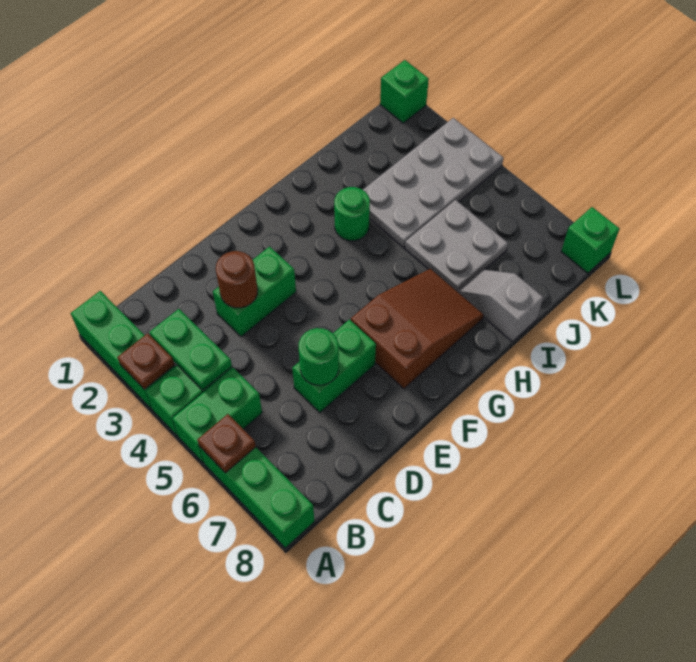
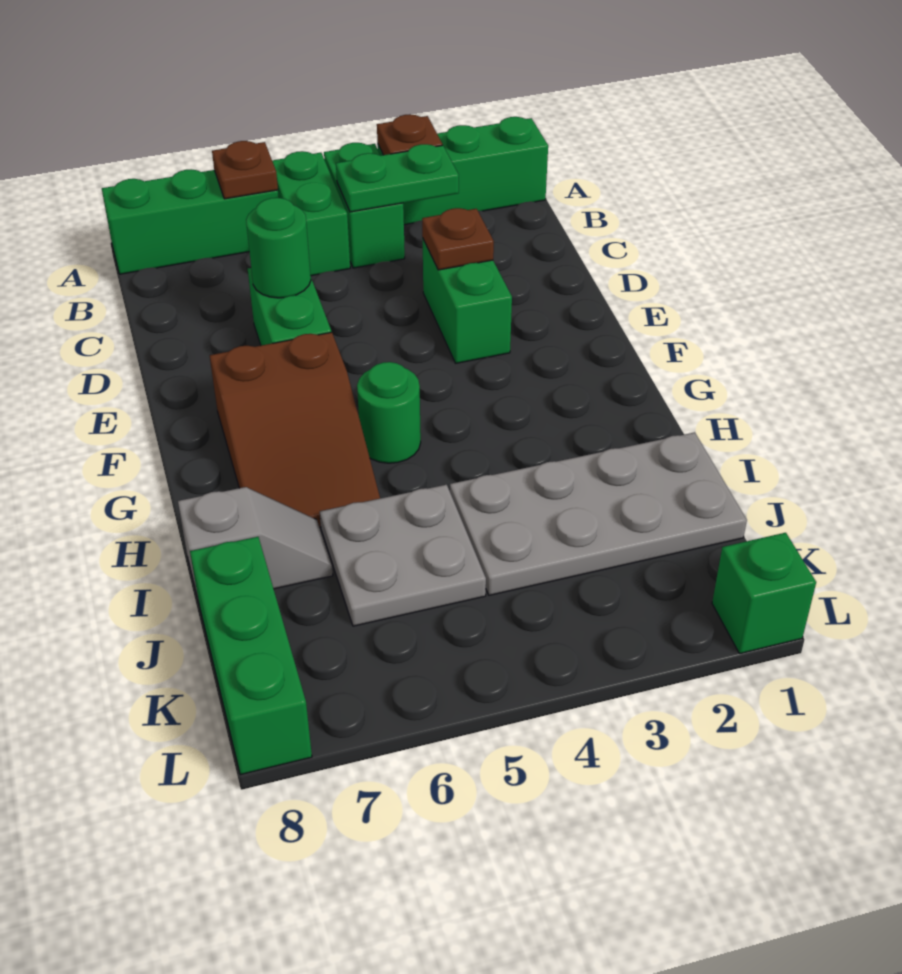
brown 1x1 round brick [216,251,258,308] -> brown 1x1 plate [422,208,494,270]
green 1x1 round brick [334,187,370,241] -> green 1x1 round brick moved to [357,362,421,463]
grey 2x4 plate [363,118,503,248] -> grey 2x4 plate turned to [450,432,747,595]
green 1x1 brick [561,207,620,273] -> green 1x3 brick [190,537,312,775]

